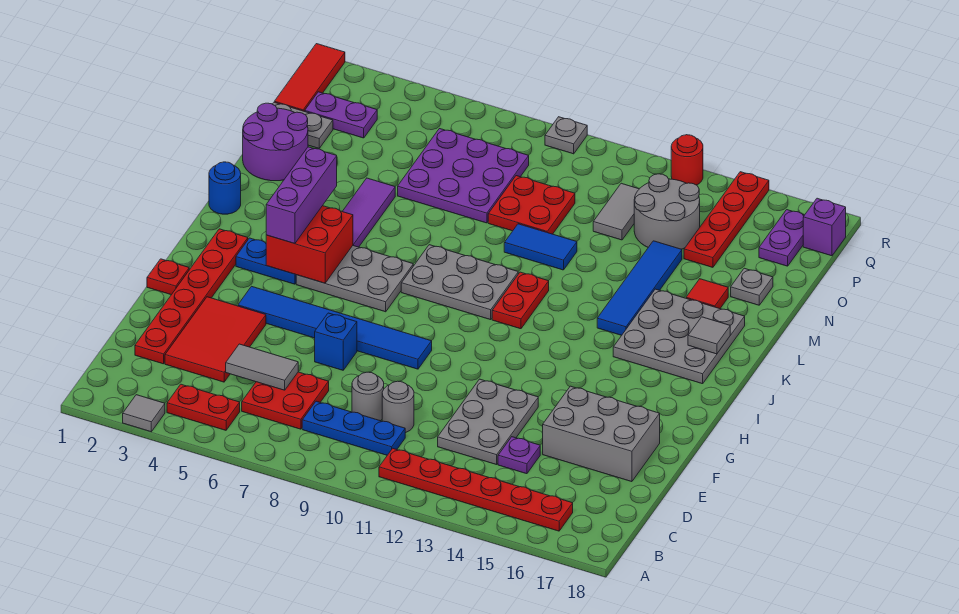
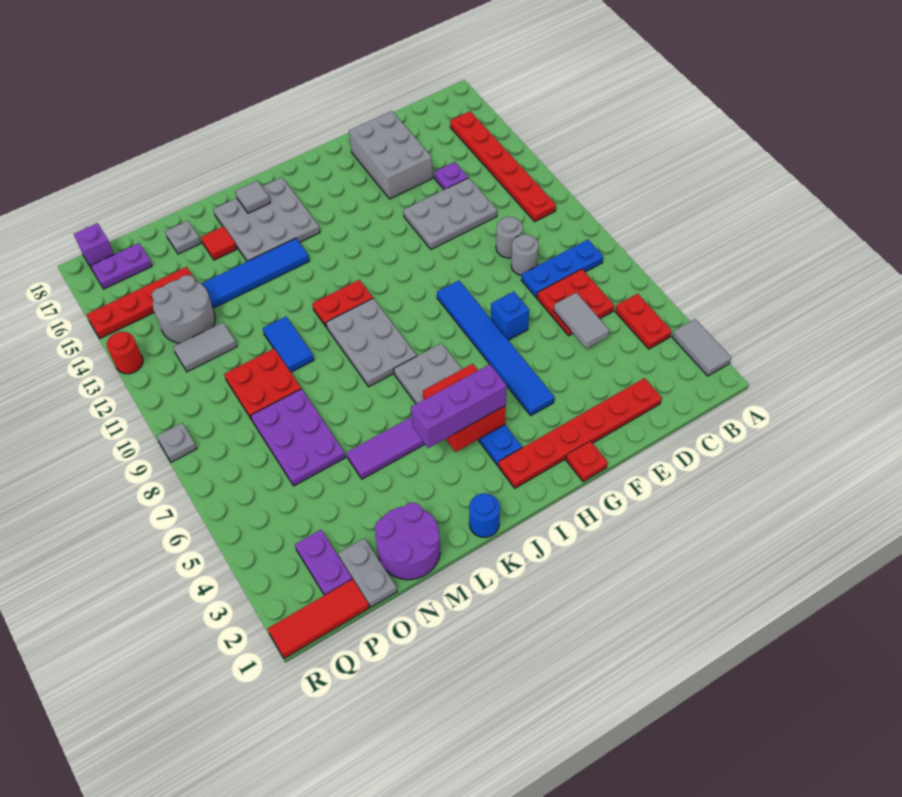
grey 1x1 tile [123,395,165,432] -> grey 1x2 tile [672,319,731,376]
blue 1x3 plate [302,401,405,455] -> blue 1x3 plate turned to [521,240,603,298]
red 2x3 tile [165,297,266,382] -> none
purple 3x3 plate [398,129,529,223] -> purple 2x3 plate [251,389,345,486]

